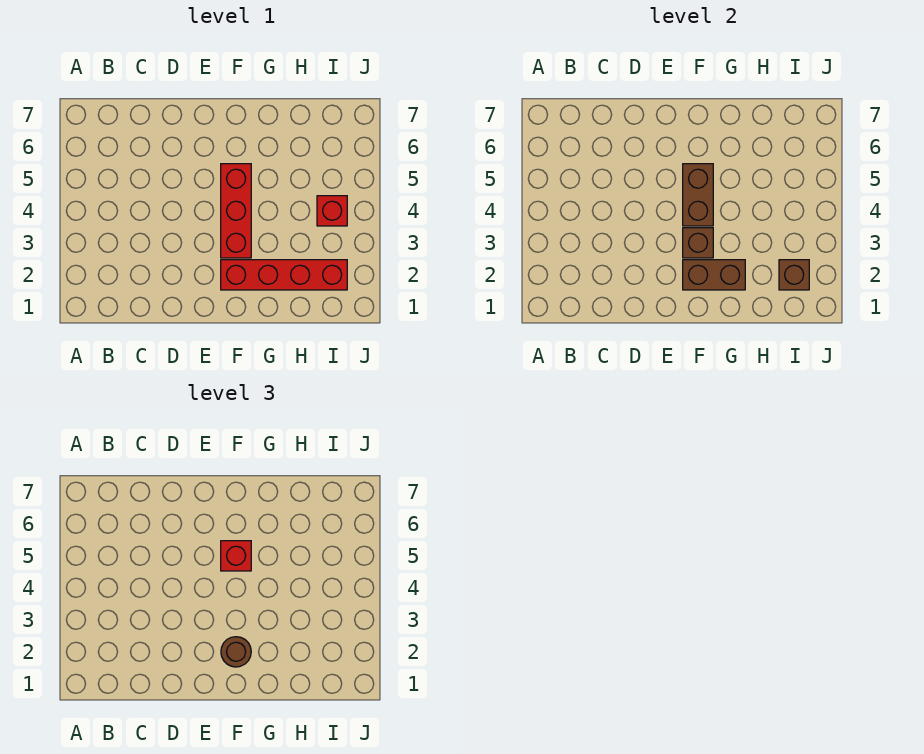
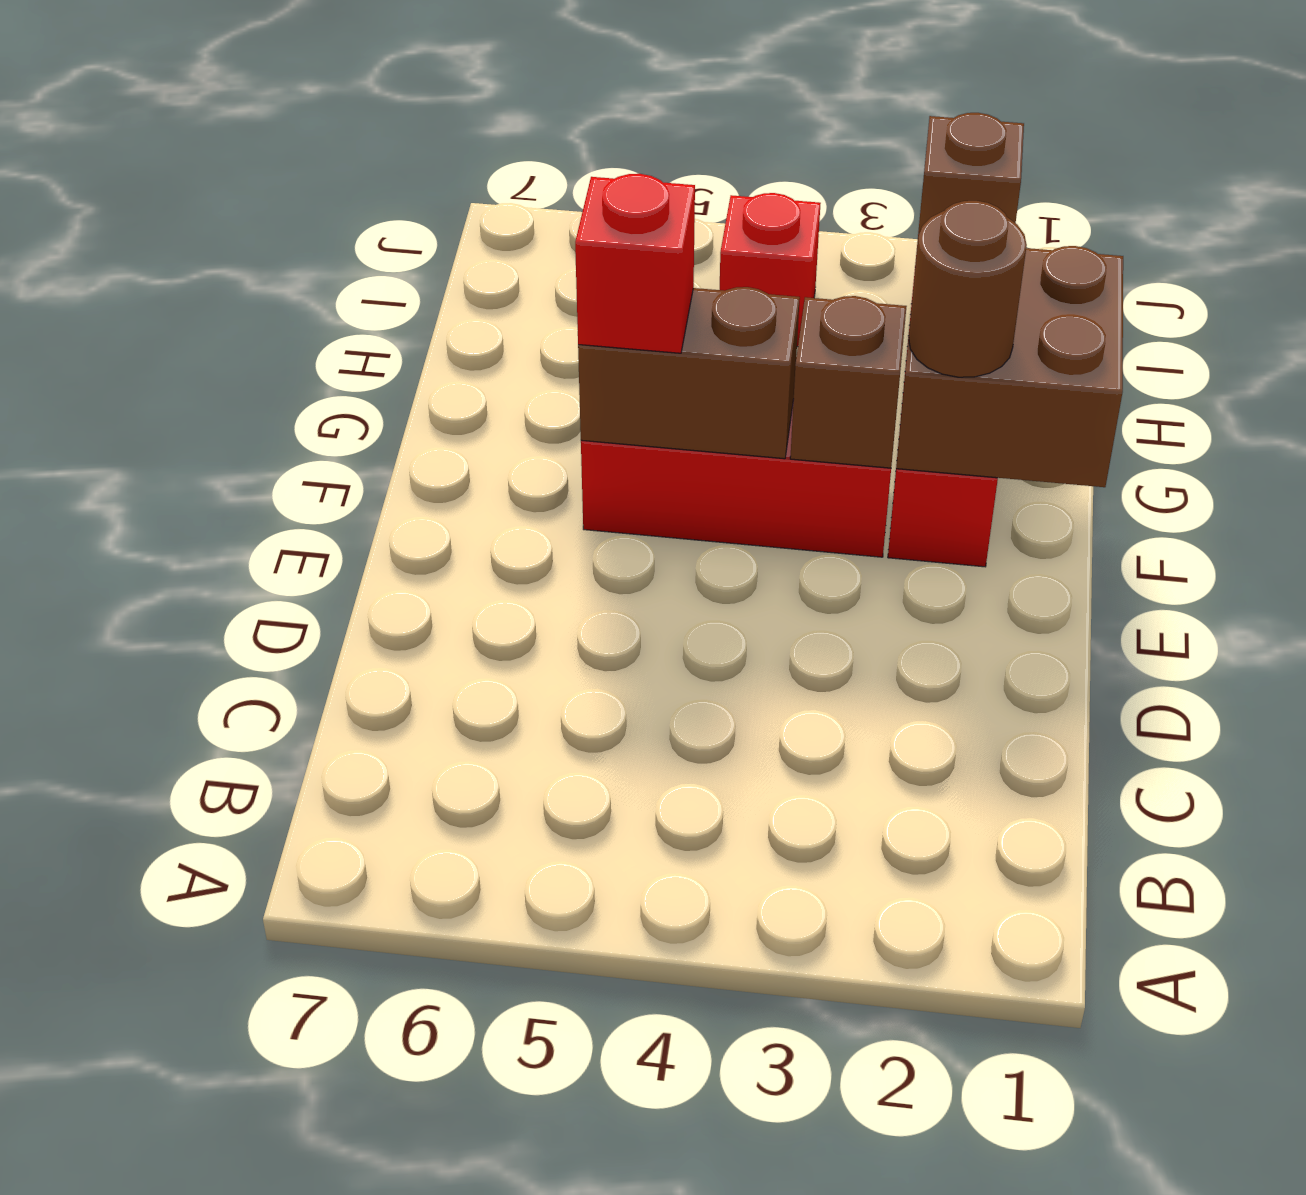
brown 1x2 brick [683,260,745,290] -> brown 2x2 brick [896,242,1123,487]

